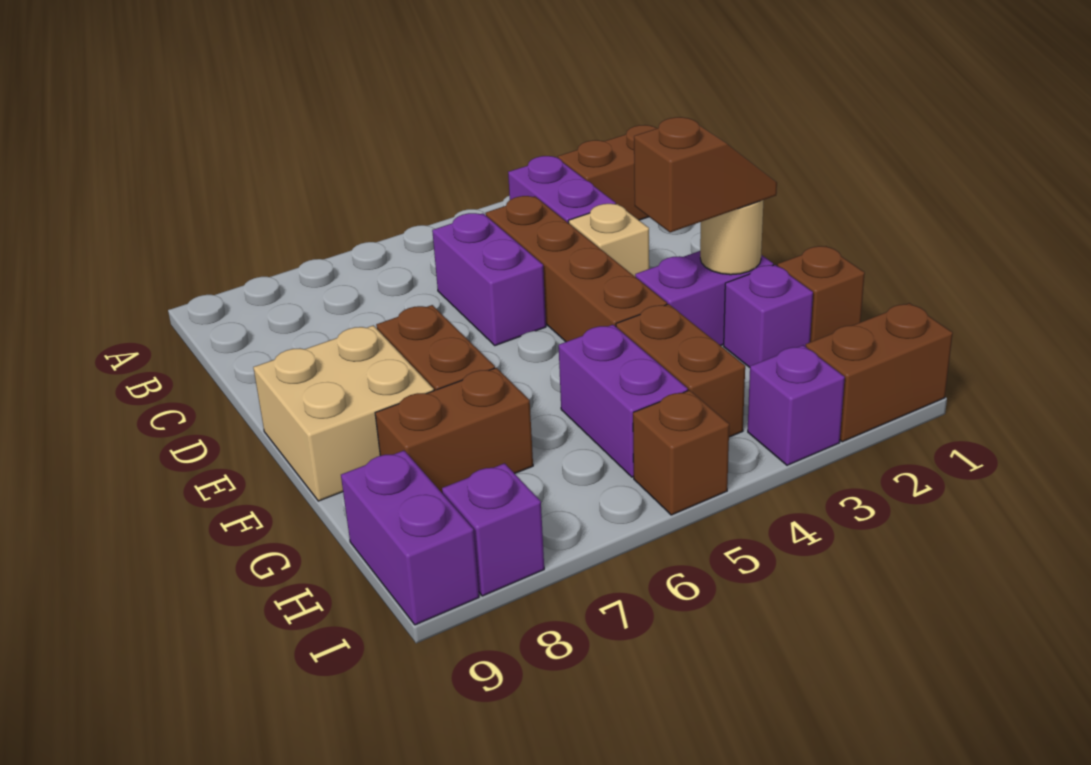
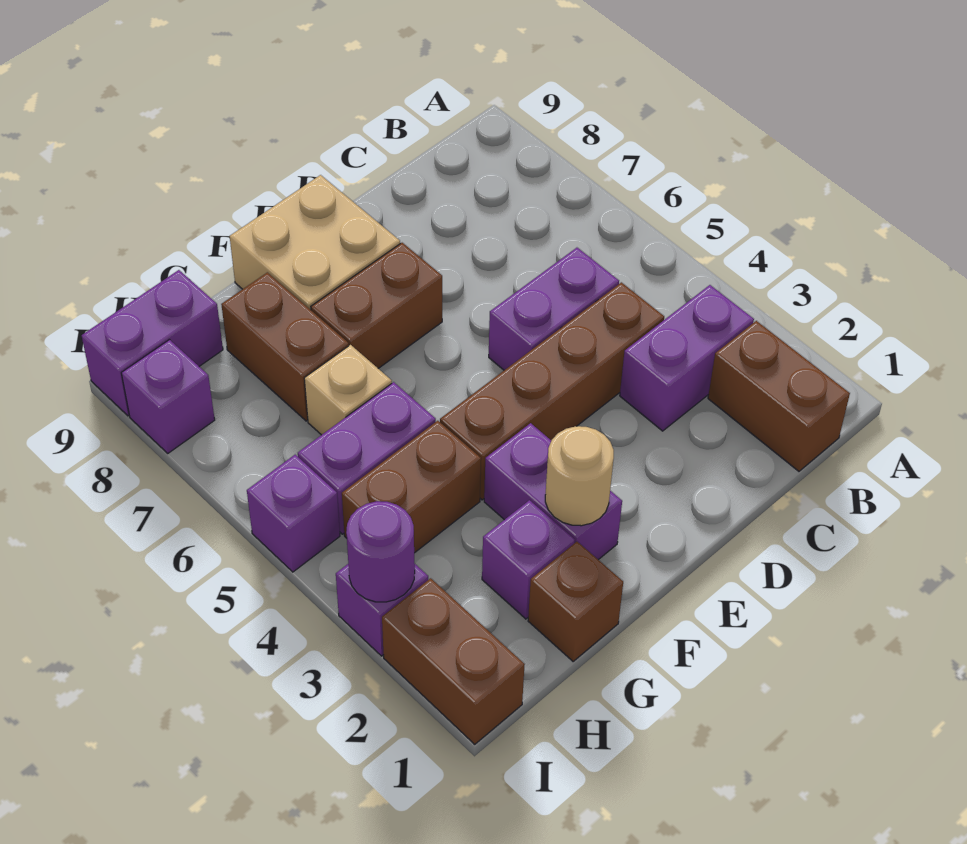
tan 1x1 brick [569,204,649,276] -> tan 1x1 brick moved to [304,345,392,435]
brown 1x2 slope [634,117,777,232] -> none
none -> purple 1x1 round brick [346,501,415,602]
brown 1x1 brick [633,390,729,515] -> purple 1x1 brick [247,455,340,572]

